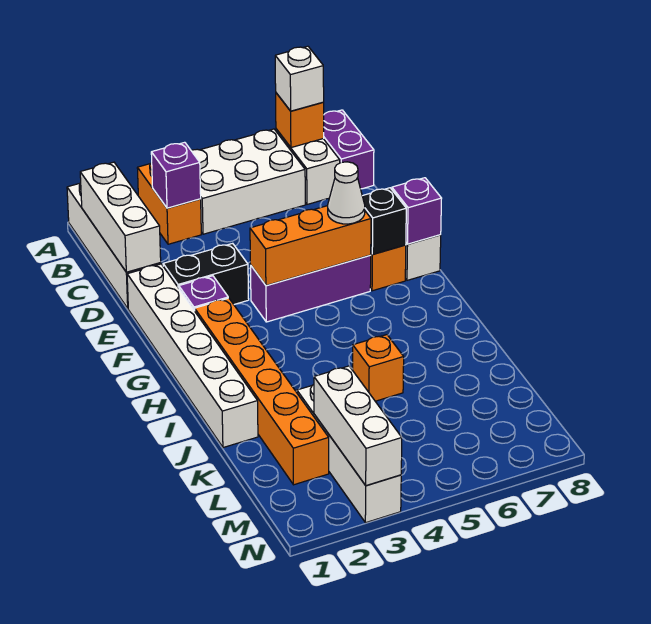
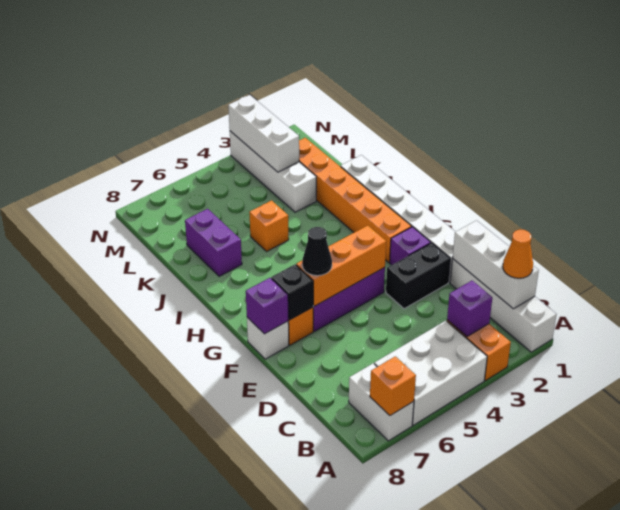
white 1x1 brick [275,46,324,111] -> none
purple 1x2 brick [324,110,374,189] -> purple 1x2 brick moved to [185,209,242,276]
none -> orange 1x1 cone [503,229,533,278]
white 1x1 cone [328,162,365,224] -> black 1x1 cone [302,227,332,276]

